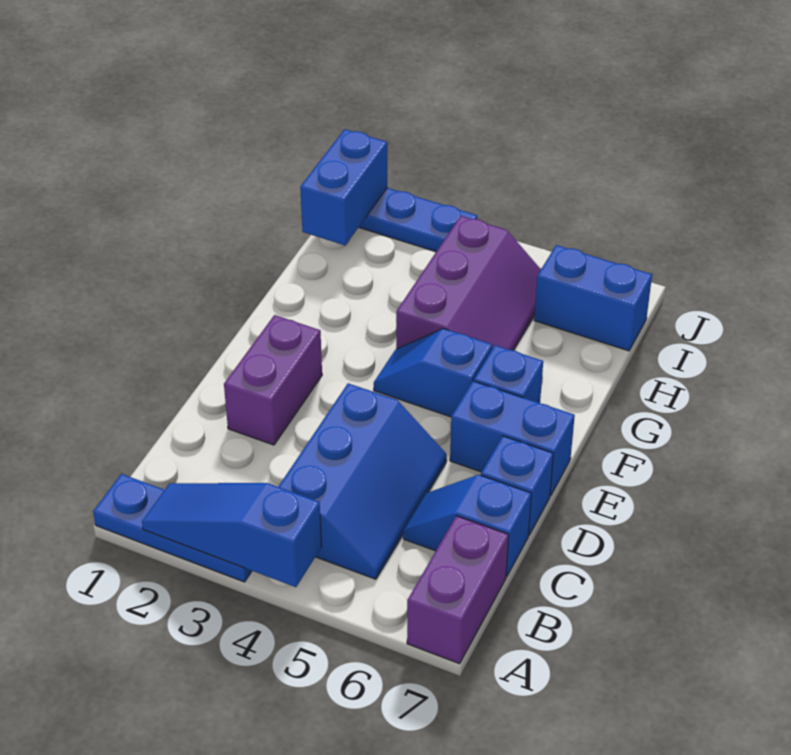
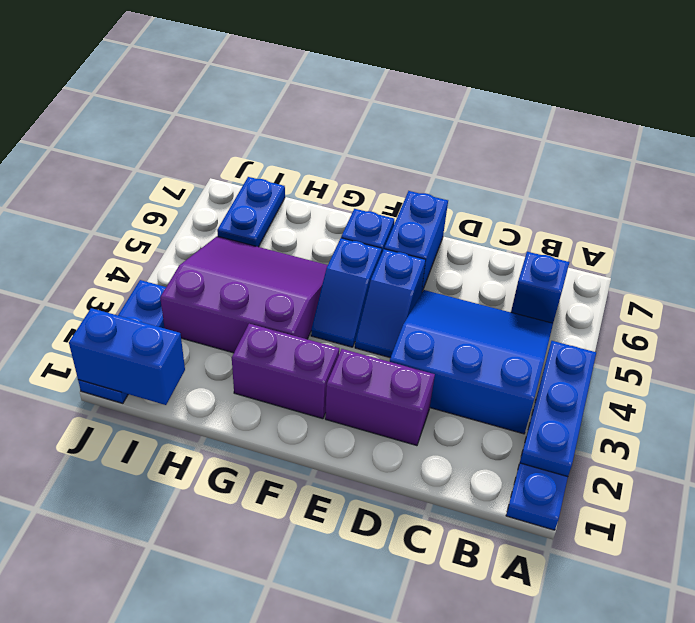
blue 1x3 slope [142,483,322,587] -> blue 1x3 plate [520,341,596,477]
purple 1x2 brick [407,516,509,664] -> purple 1x2 brick moved to [232,324,339,419]
blue 2x3 slope [278,383,447,579] -> blue 3x3 slope [390,290,553,434]
blue 1x2 slope [403,475,532,577] -> blue 1x2 slope moved to [355,249,426,358]
blue 1x1 brick [481,436,554,535] -> blue 1x1 brick moved to [511,252,569,323]
purple 2x3 slope [396,216,541,350] -> purple 3x3 slope [160,236,328,353]
blue 1x2 brick [534,245,652,351] -> blue 1x2 plate [217,177,285,247]

